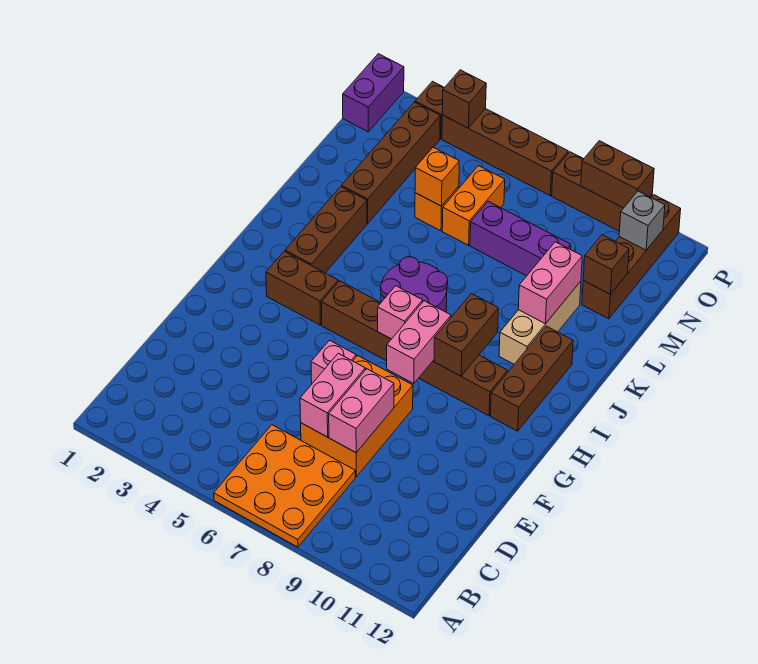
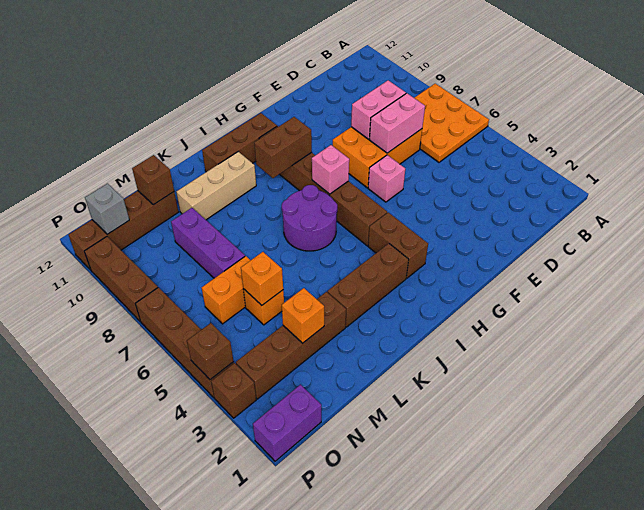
pink 1x2 brick [387,301,451,384] -> none
pink 1x2 brick [518,242,582,324] -> none
none -> orange 1x1 brick [282,288,324,343]
brown 1x2 brick [581,141,654,208] -> none

